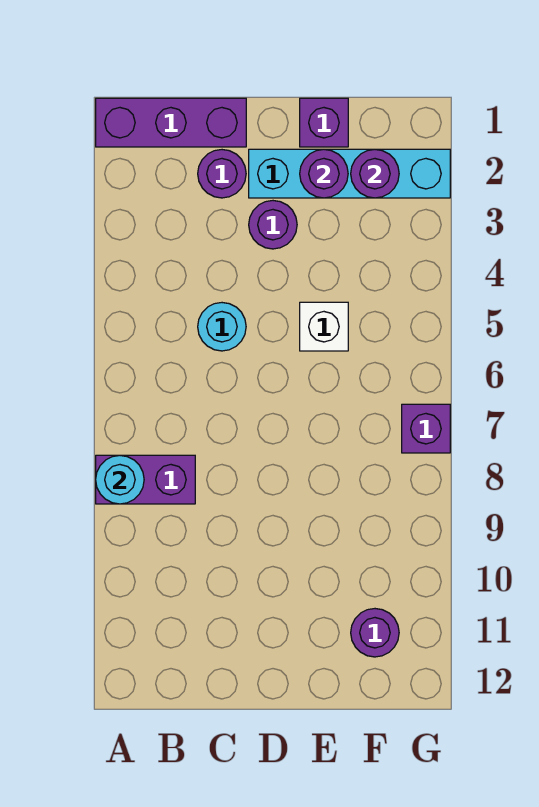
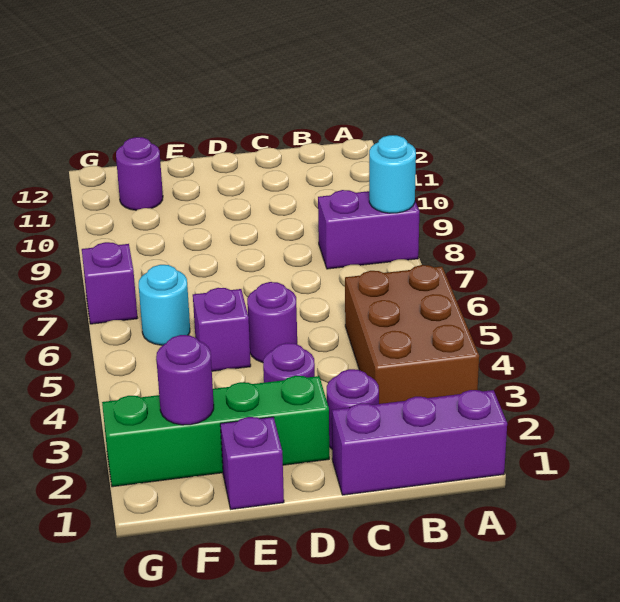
none -> brown 2x3 brick [345,265,479,404]
cyan 1x1 round brick [198,303,246,351] -> cyan 1x1 round brick moved to [139,265,190,345]
cyan 1x4 brick [249,149,450,198] -> green 1x4 brick [102,376,329,487]
purple 1x1 round brick [300,149,348,198] -> purple 1x1 round brick moved to [247,282,297,363]
white 1x1 brick [300,302,348,351] -> purple 1x1 brick [193,288,251,371]

